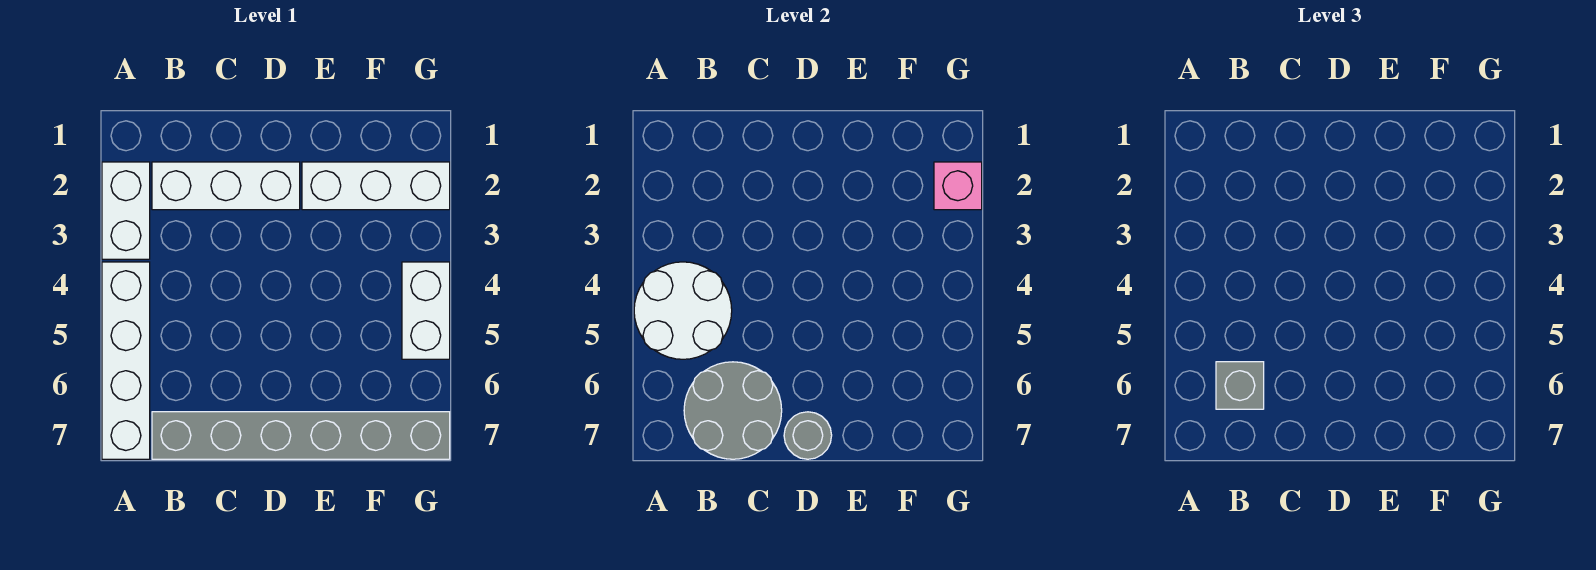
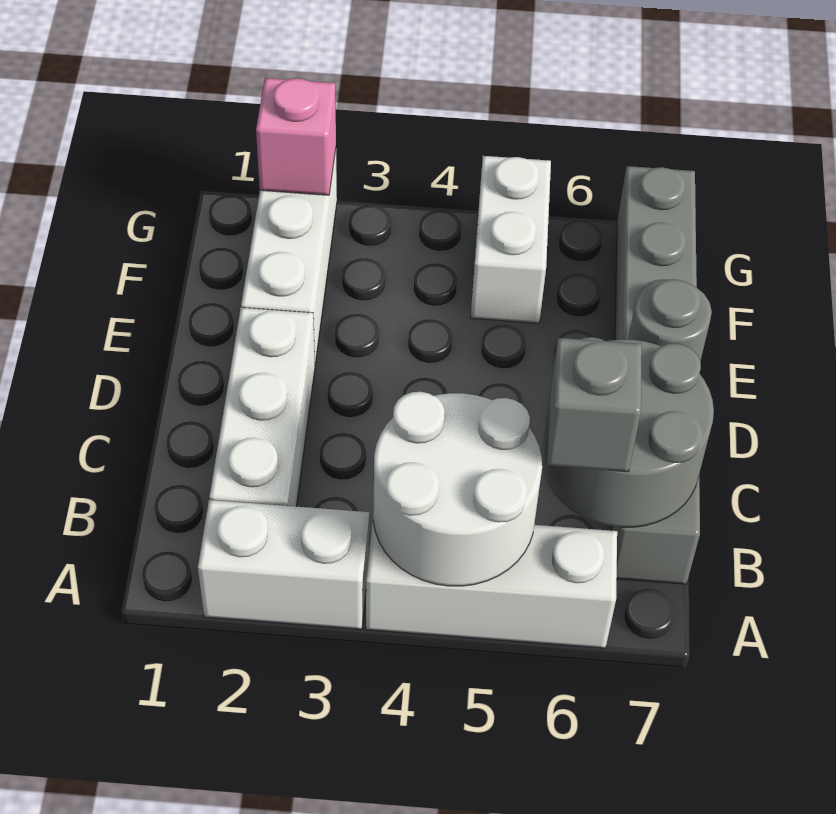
white 1x4 brick [102,262,150,459] -> white 1x3 brick [366,520,617,648]
white 1x2 brick [402,262,450,359] -> white 1x2 brick turned to [471,156,551,323]

